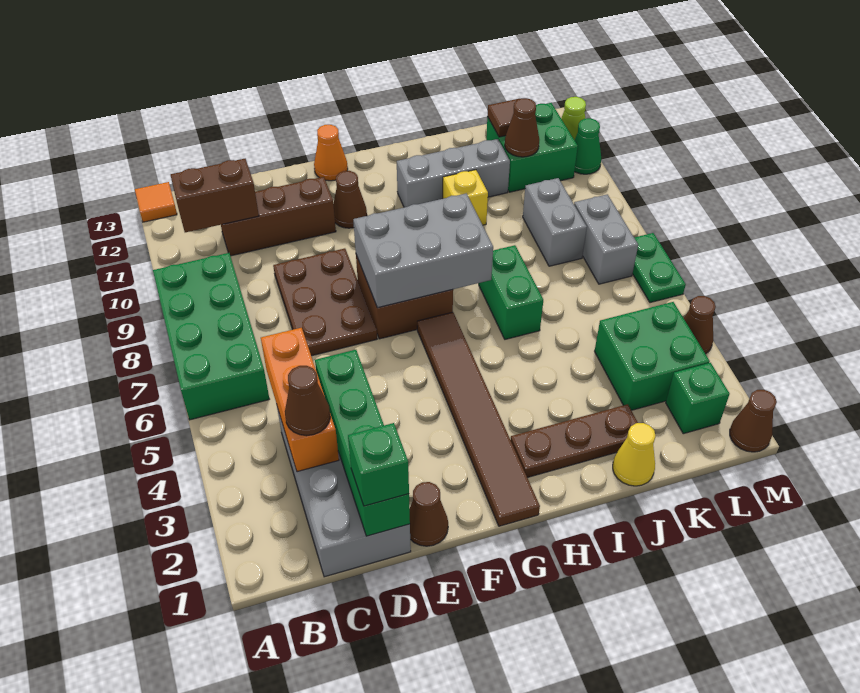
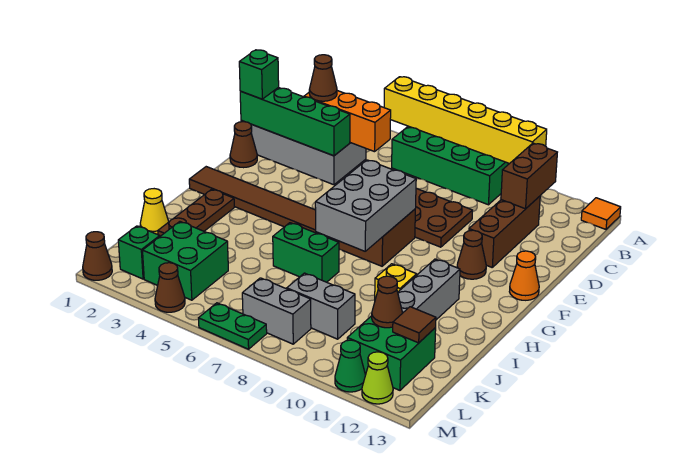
none -> yellow 1x6 brick [384,77,547,164]

